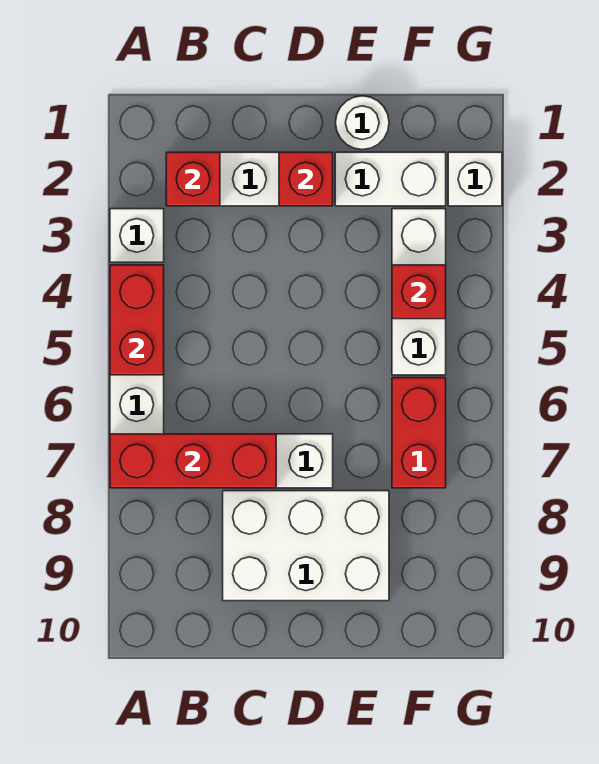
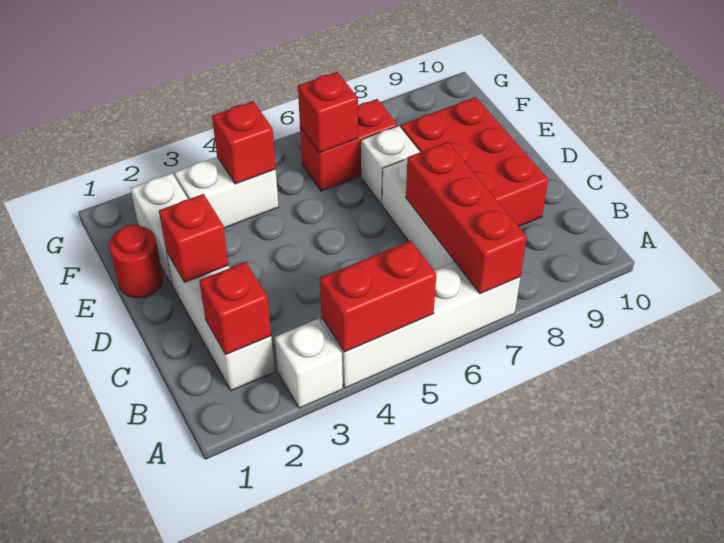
white 2x3 brick [223,491,389,601] -> red 2x3 brick [401,97,548,227]
white 1x1 round brick [336,96,389,150] -> red 1x1 round brick [109,225,163,298]
white 1x3 brick [392,209,446,375] -> white 1x2 brick [174,157,279,228]
none -> red 1x1 brick [298,72,358,153]
white 1x1 brick [448,152,502,206] -> white 1x1 brick moved to [361,126,420,204]

